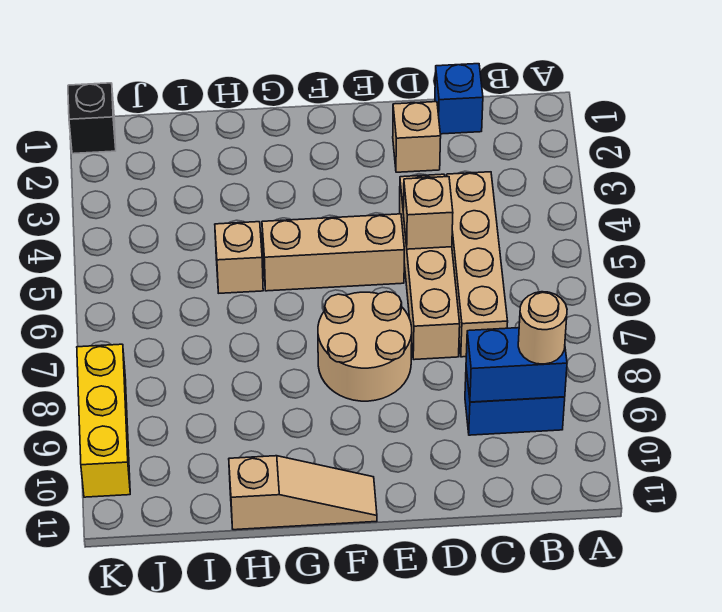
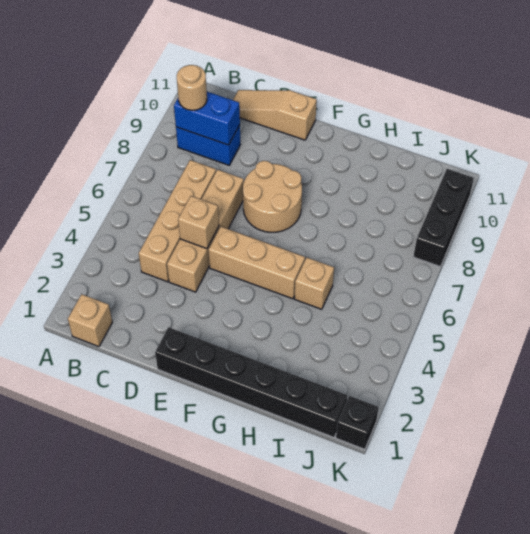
blue 1x1 brick [435,64,483,134] -> none
tan 1x1 brick [393,102,441,172] -> tan 1x1 brick moved to [68,294,112,347]
none -> black 1x6 brick [155,327,347,437]
tan 1x3 slope [229,456,377,530] -> tan 1x3 slope moved to [233,90,317,140]
yellow 1x3 brick [77,344,130,497] -> black 1x3 brick [413,169,474,267]

